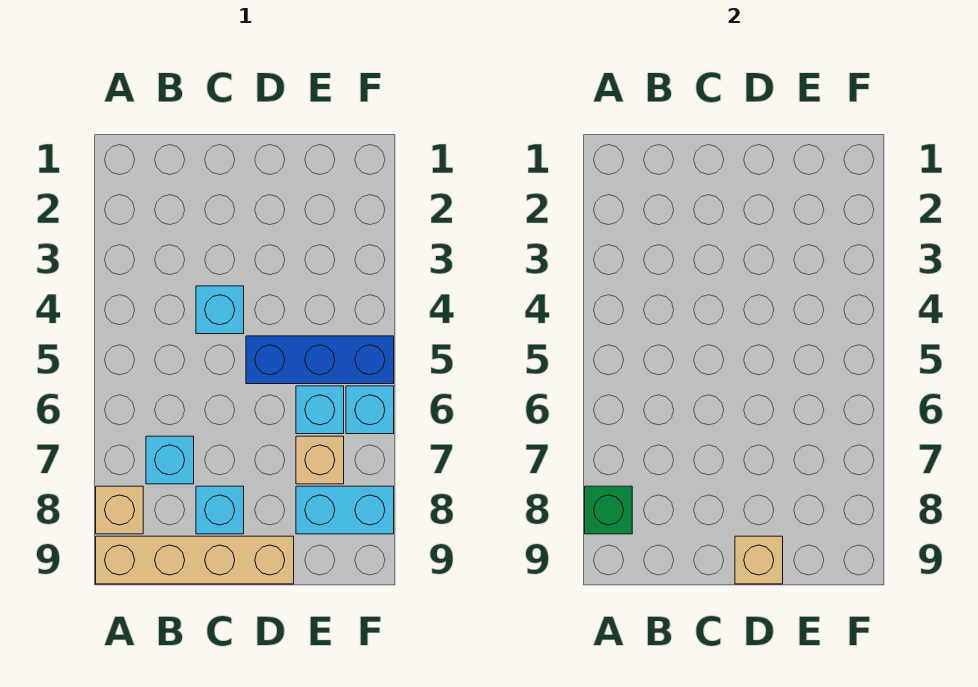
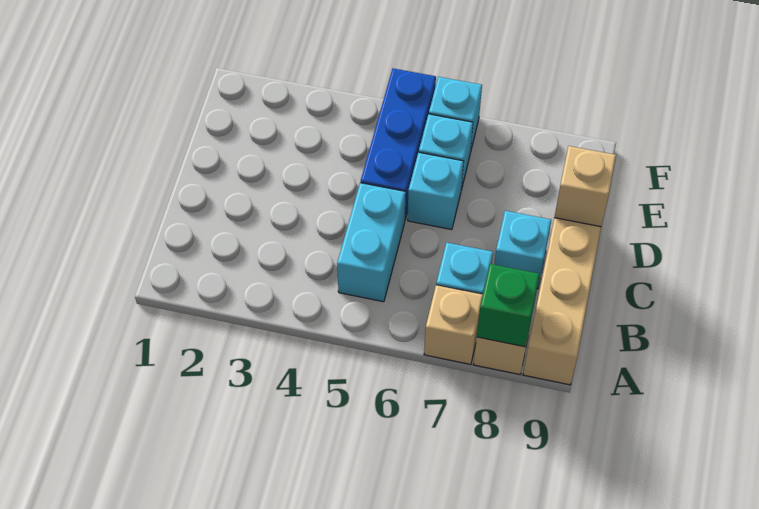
cyan 1x1 brick [196,286,244,334] -> cyan 1x1 brick moved to [408,152,464,230]
tan 1x1 brick [296,436,344,484] -> tan 1x1 brick moved to [424,285,483,364]
cyan 1x2 brick [296,486,394,534] -> cyan 1x2 brick moved to [337,183,406,302]

